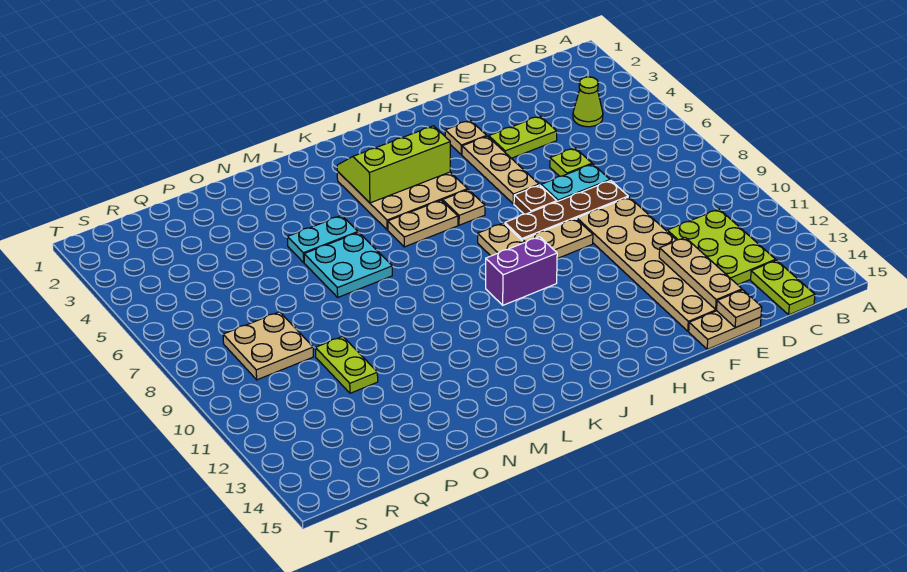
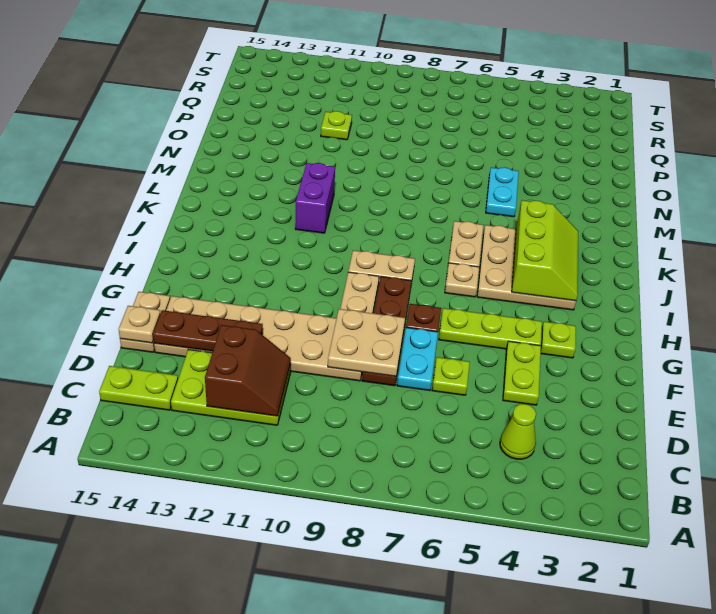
none -> brown 2x2 slope [205,325,291,416]
tan 1x3 plate [659,238,742,309] -> brown 1x3 plate [153,310,263,351]
tan 1x1 plate [445,120,487,155] -> lime 1x1 plate [541,322,576,358]
tan 1x3 plate [462,136,539,204] -> lime 1x3 plate [439,308,542,349]
purple 1x2 brick [486,237,557,305] -> purple 1x2 brick moved to [295,163,335,233]
cyan 2x2 plate [304,232,392,297] -> none
lime 1x2 plate [315,336,378,393] -> lime 1x1 plate [321,111,352,140]
tan 2x2 plate [223,312,313,380] -> tan 2x2 plate moved to [328,309,405,376]

